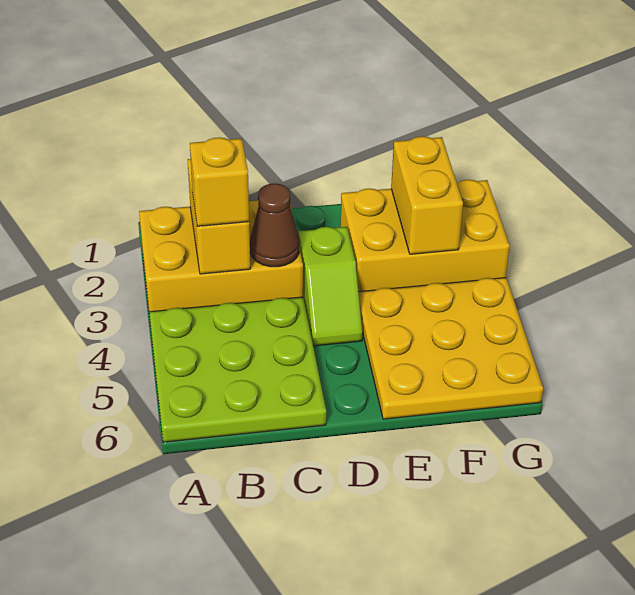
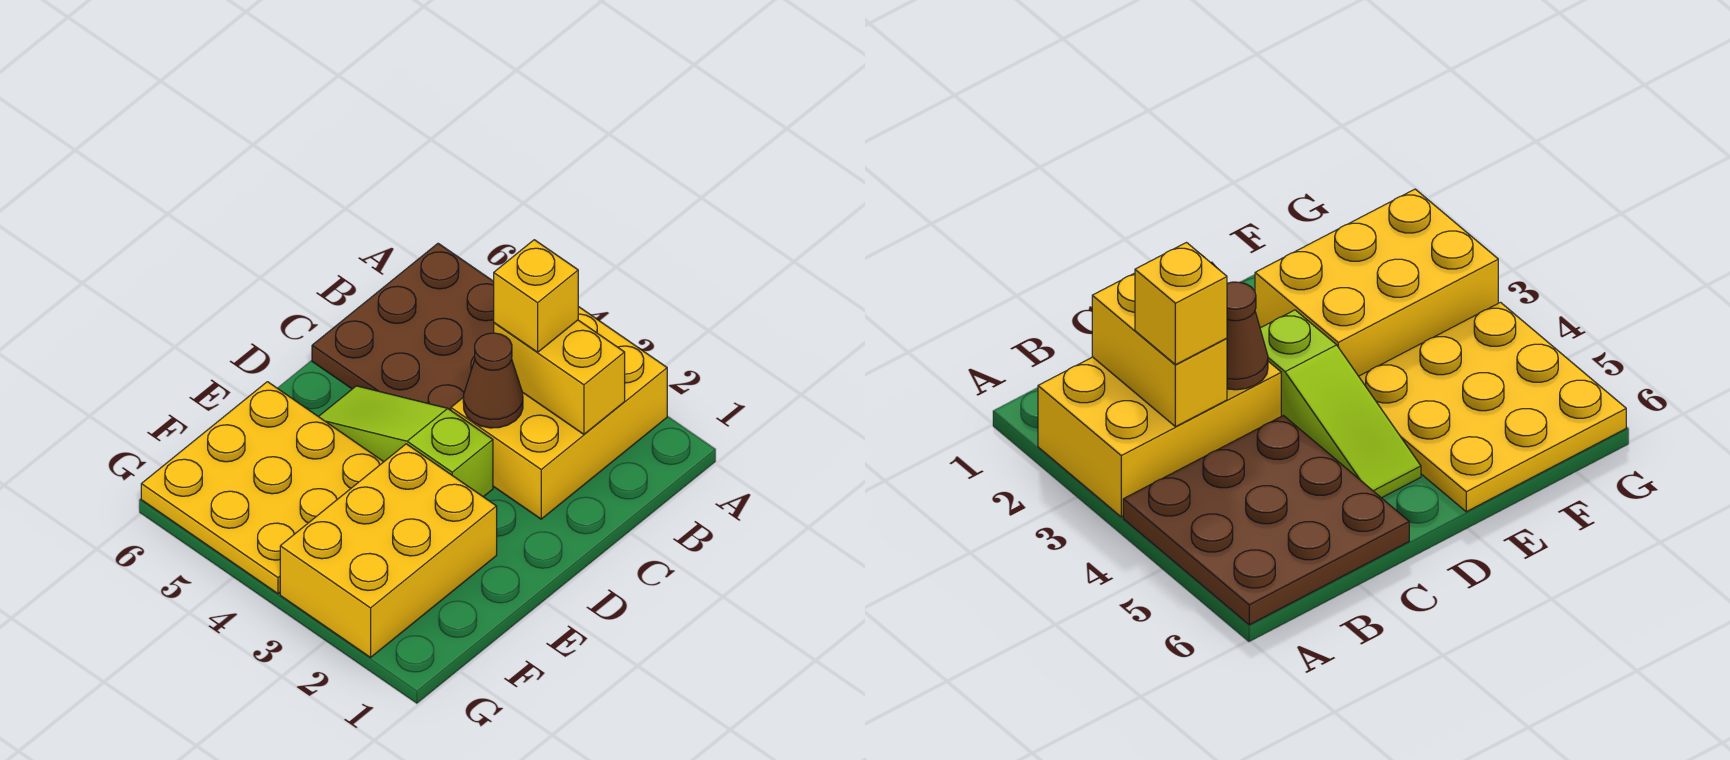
lime 3x3 plate [149,297,326,442] -> brown 3x3 plate [312,243,494,410]
lime 1x2 slope [298,227,362,346] -> lime 1x3 slope [318,386,493,497]
yellow 1x2 brick [391,136,463,254] -> none

